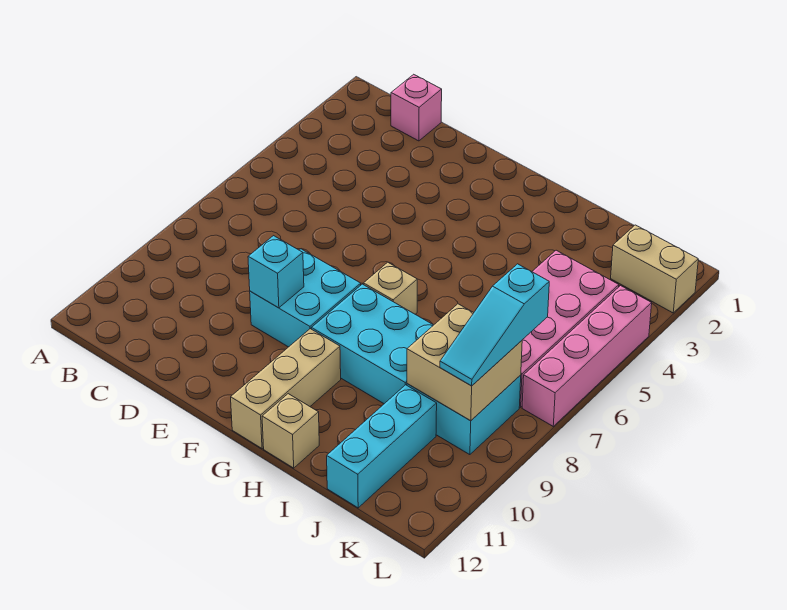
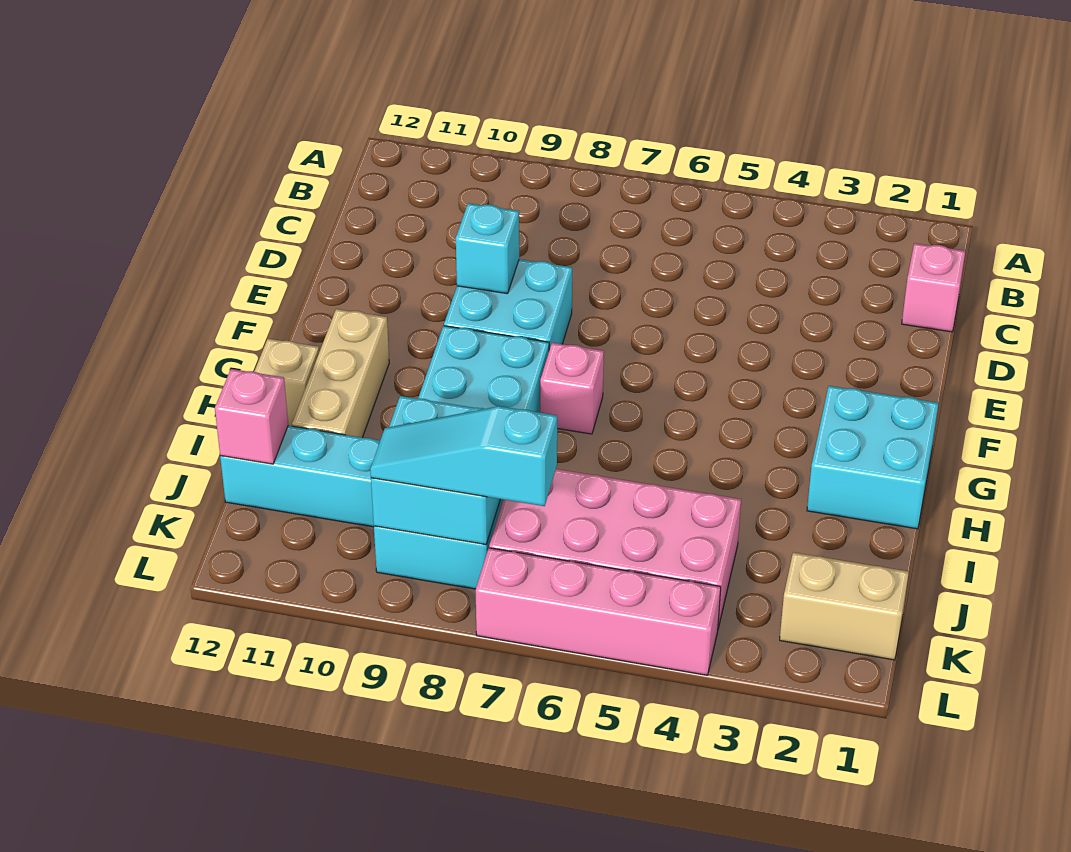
none -> cyan 2x2 brick [807,386,939,529]
tan 1x1 brick [363,262,417,314] -> pink 1x1 brick [540,343,604,434]
tan 1x3 brick [231,329,341,449] -> tan 1x3 brick turned to [292,309,389,438]
tan 2x2 brick [407,304,522,421] -> cyan 2x2 brick [371,396,500,545]
none -> pink 1x1 brick [215,369,288,464]
tan 1x2 brick [611,225,698,313] -> tan 1x2 brick turned to [780,552,909,660]

